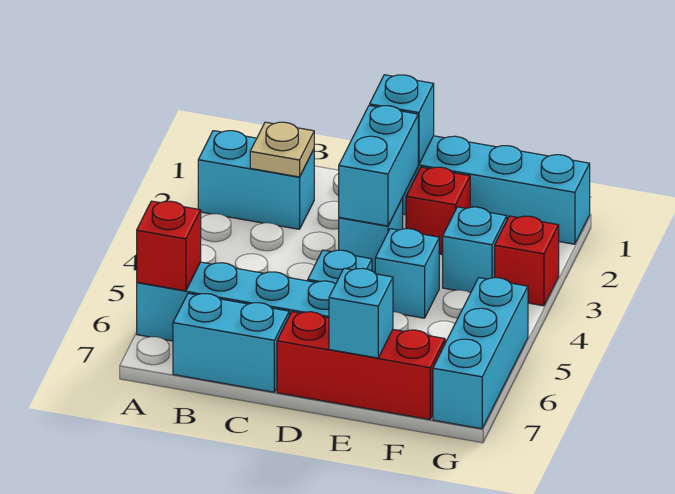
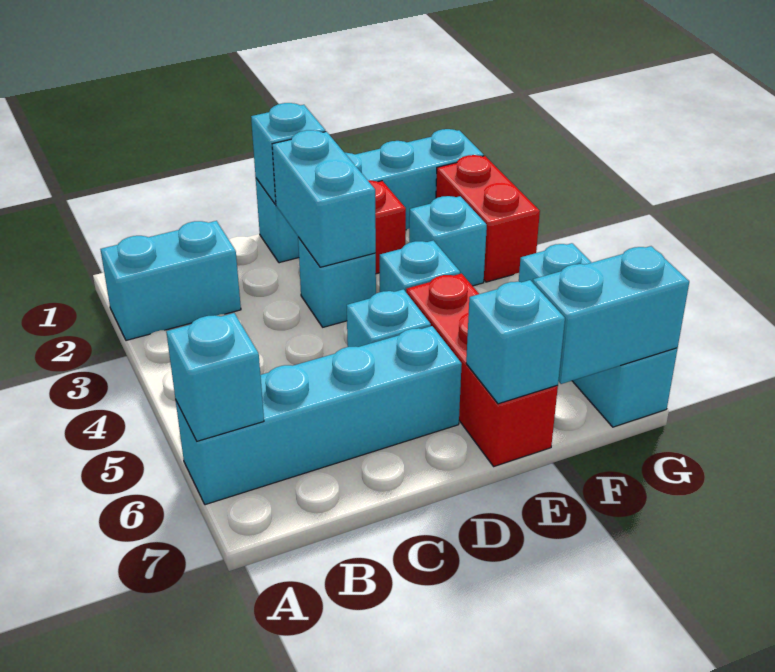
red 1x1 brick [137,201,201,291] -> cyan 1x1 brick [166,313,264,441]
tan 1x1 plate [250,122,314,177] -> none
cyan 1x2 brick [173,293,289,392] -> cyan 1x2 brick moved to [533,246,689,384]
red 1x3 brick [277,312,445,420] -> red 1x3 brick turned to [406,274,558,466]
red 1x1 brick [495,216,559,306] -> red 1x2 brick [436,155,540,282]

